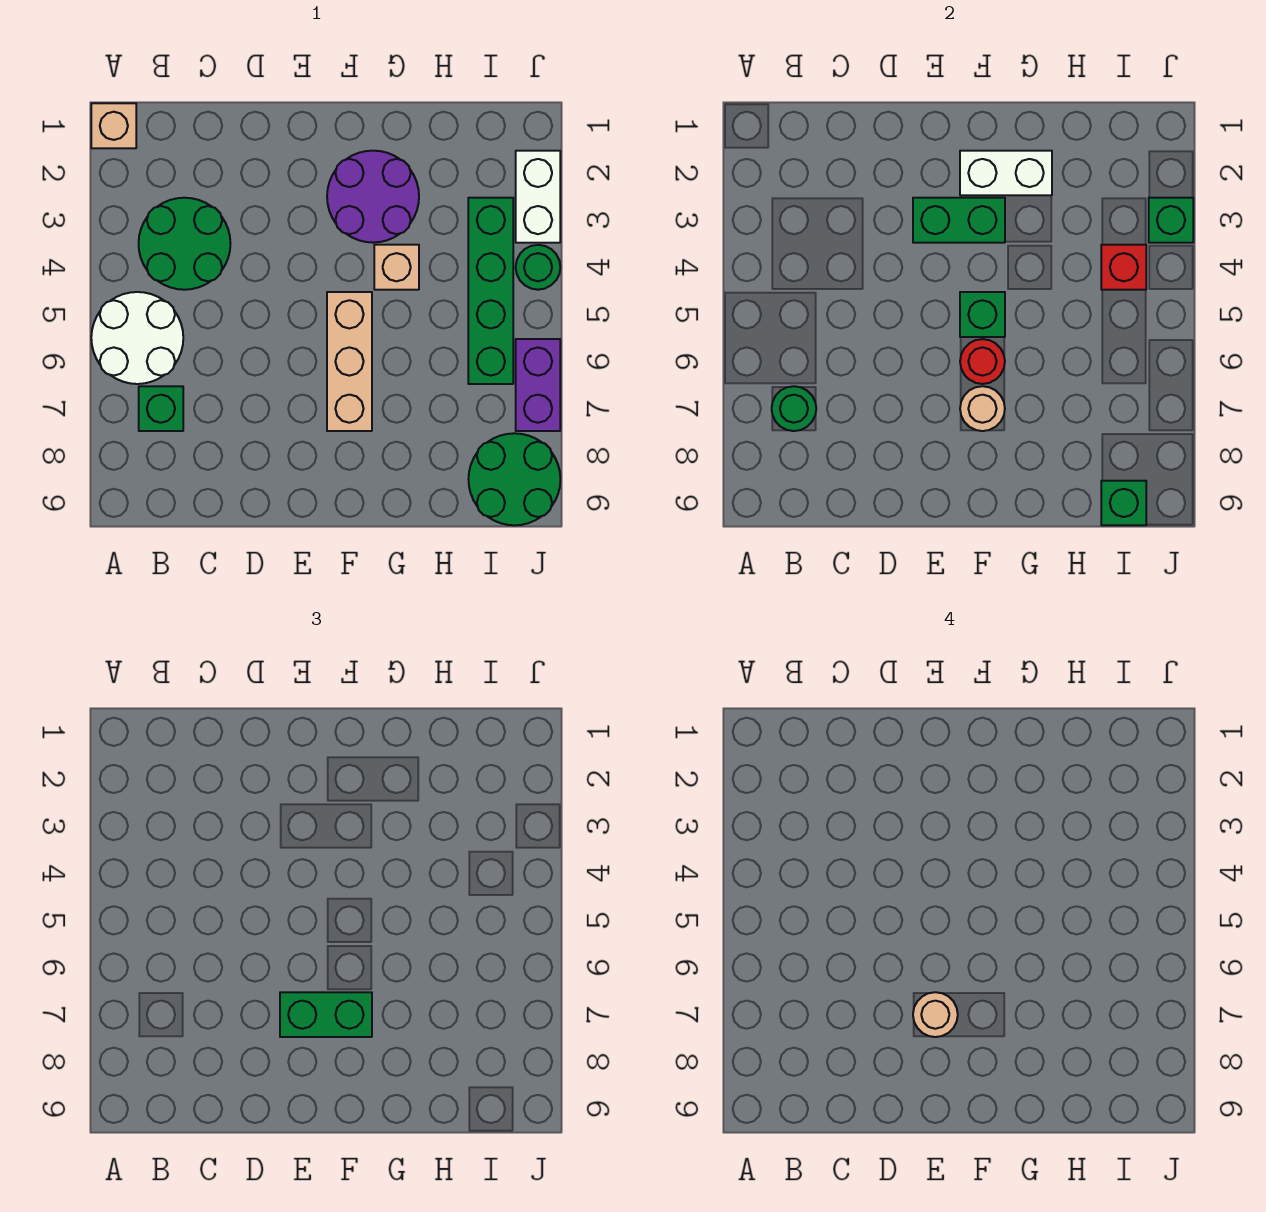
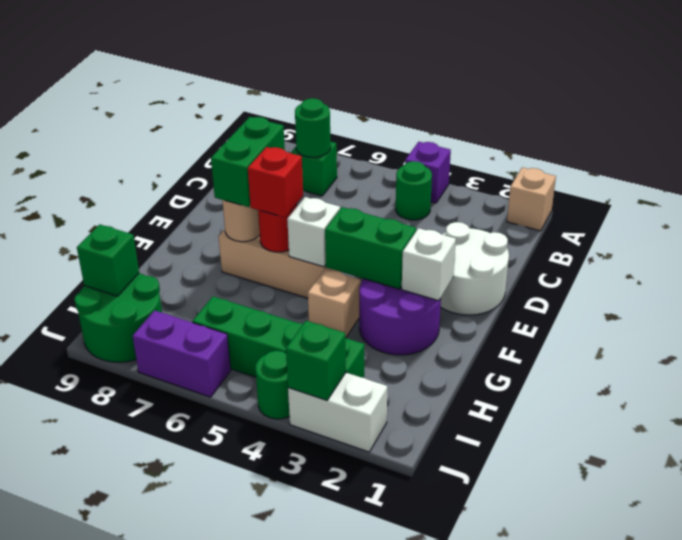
none -> purple 1x1 brick [405,142,451,203]
white 2x2 round brick [91,292,183,384] -> white 2x2 round brick moved to [441,222,509,315]
green 2x2 round brick [139,198,231,290] -> green 1x1 round brick [396,161,432,220]
green 1x2 brick [913,198,1005,243] -> green 1x2 brick turned to [325,207,416,289]
tan 1x1 round brick [913,992,958,1037] -> none
white 1x2 brick [960,151,1052,195] -> white 1x1 brick [402,228,456,301]
green 1x1 brick [960,292,1005,337] -> white 1x1 brick [287,197,340,267]
red 1x1 brick [1101,245,1146,290] -> red 1x1 brick moved to [248,147,303,218]

